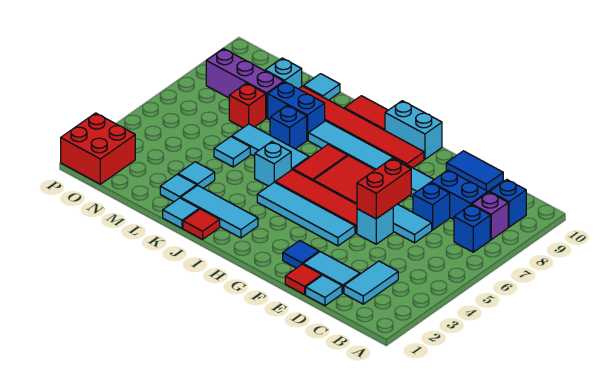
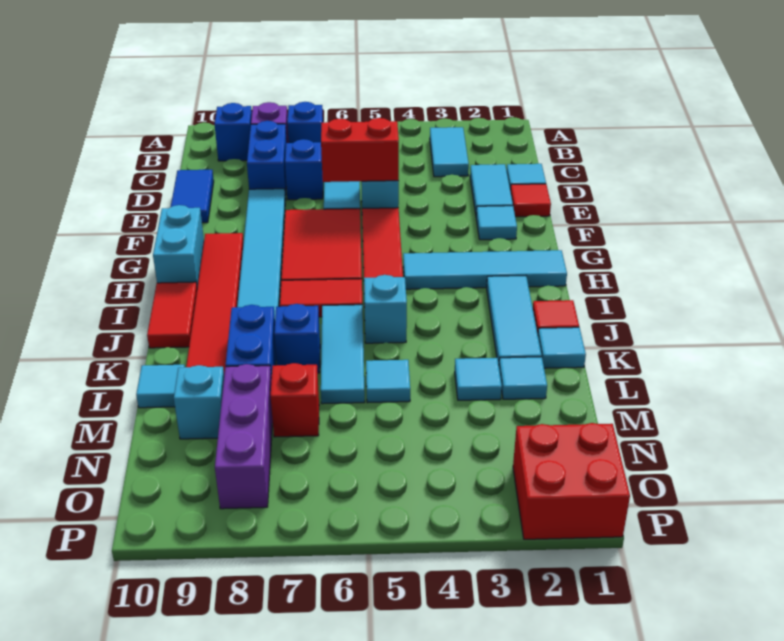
cyan 1x2 tile [344,261,398,304] -> cyan 1x2 tile turned to [430,127,469,177]
blue 1x1 tile [283,241,319,268] -> cyan 1x1 tile [476,206,517,240]
cyan 1x4 tile [257,182,355,246] -> cyan 1x4 tile turned to [403,250,567,289]

